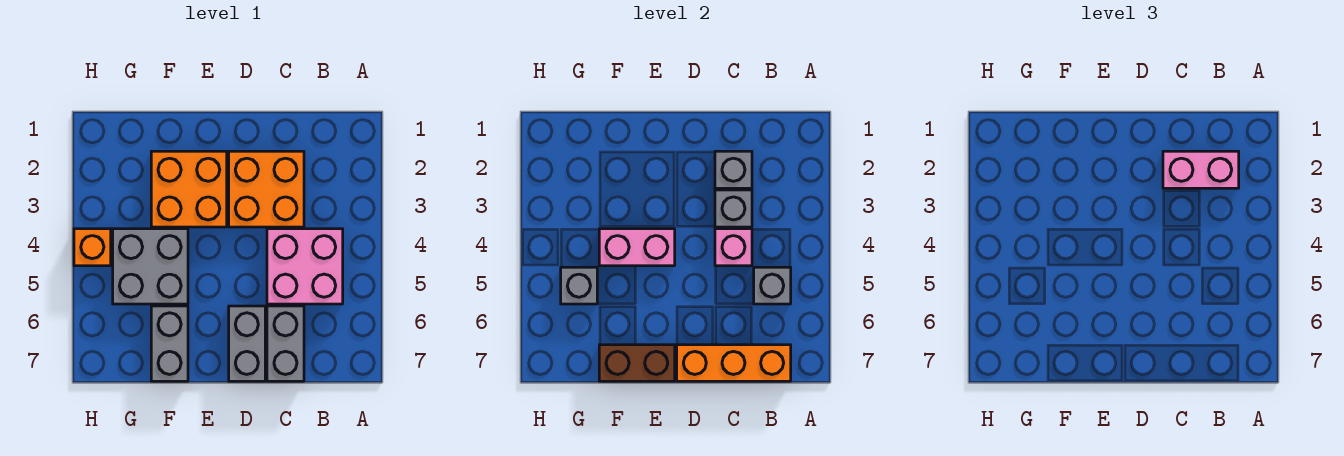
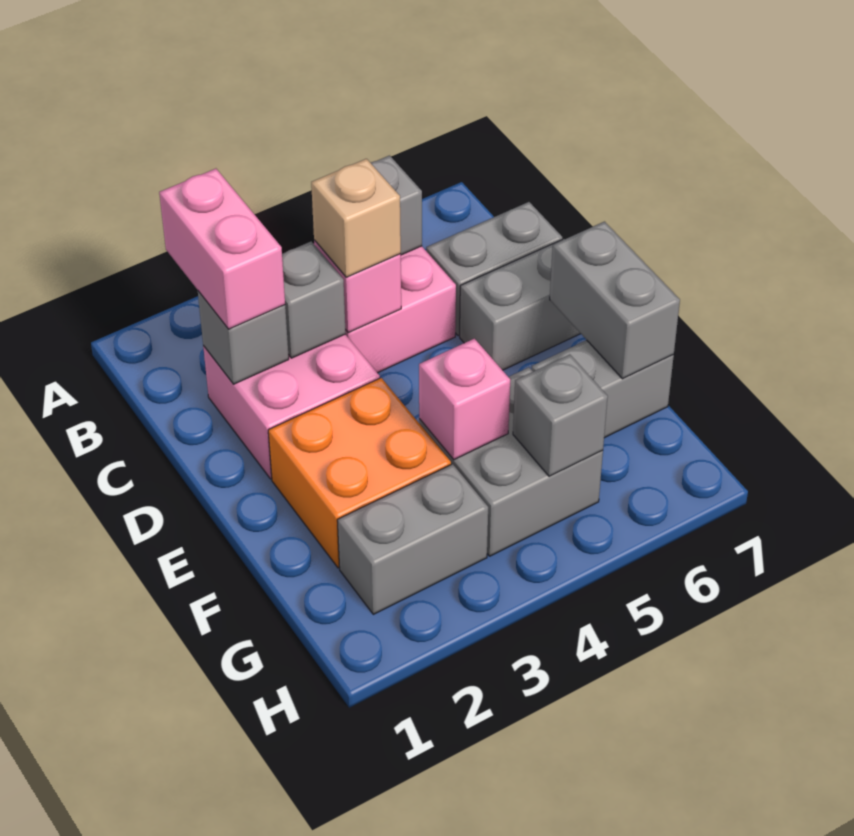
orange 1x3 brick [677,345,791,381] -> none
orange 2x2 brick [229,151,304,227] -> pink 2x2 brick [203,334,380,479]
none -> tan 1x1 brick [311,159,401,277]
pink 1x2 brick [599,229,675,266] -> pink 1x1 brick [419,339,510,460]
brown 1x2 brick [599,345,675,381] -> grey 1x2 brick [550,222,680,379]
none -> grey 1x2 brick [337,464,488,614]
orange 1x1 brick [74,229,111,266] -> none

